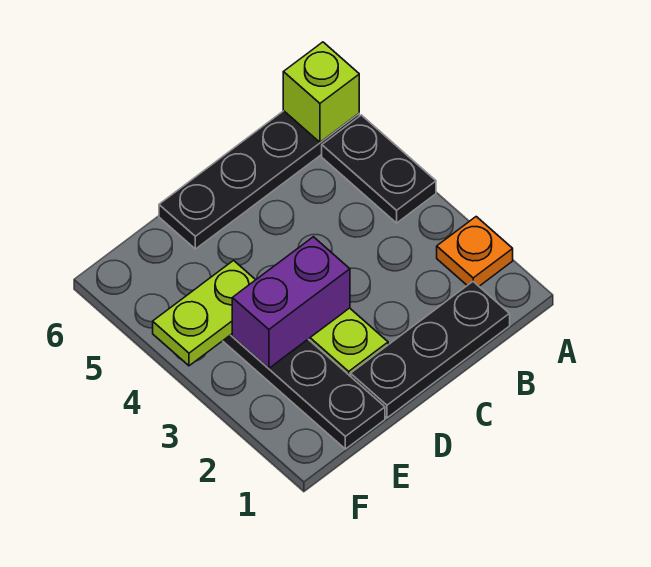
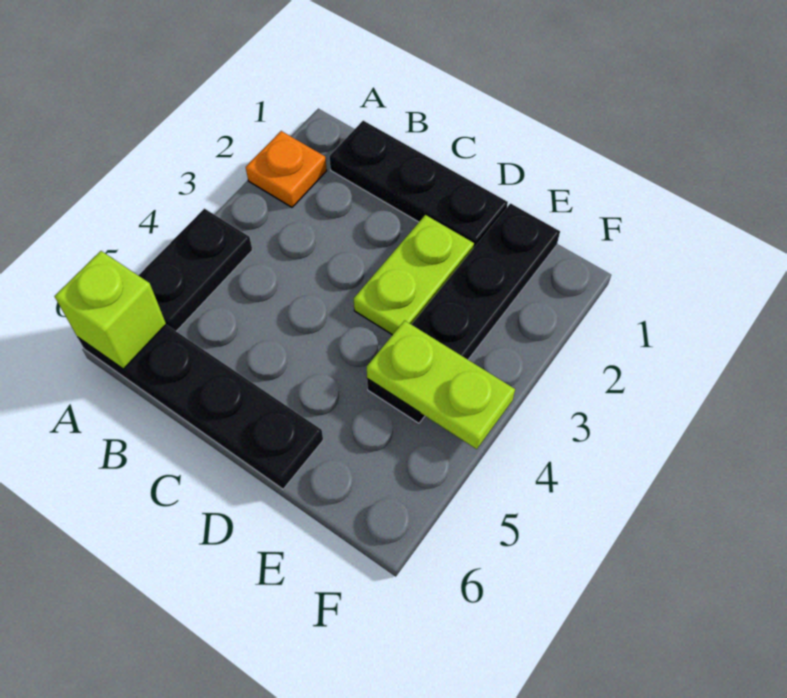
purple 1x2 brick [232,237,350,368] -> none

